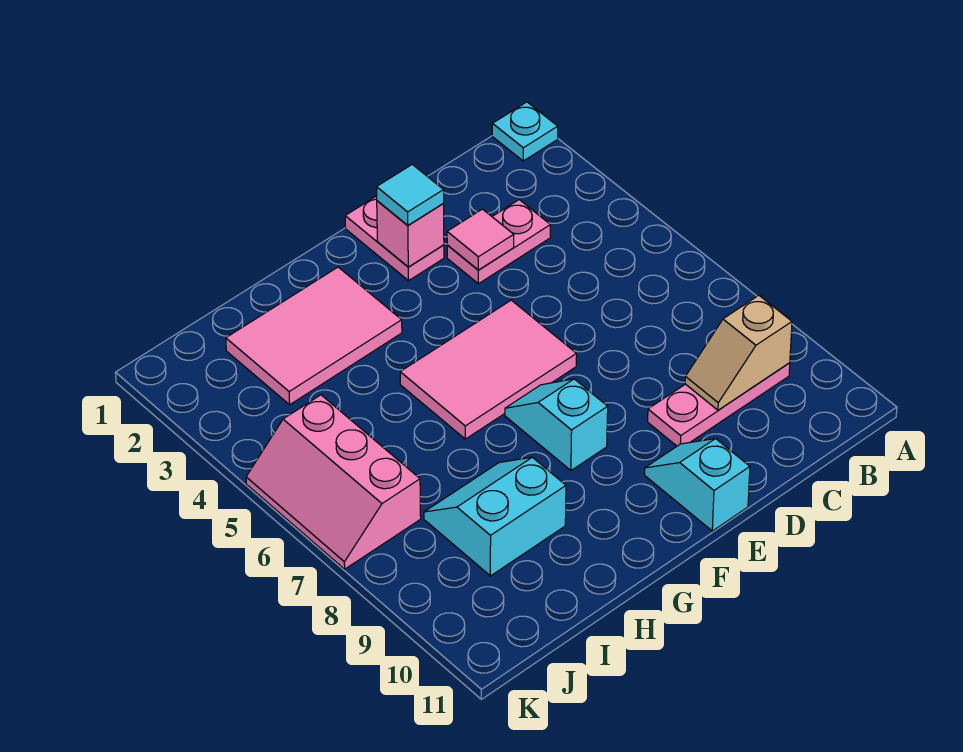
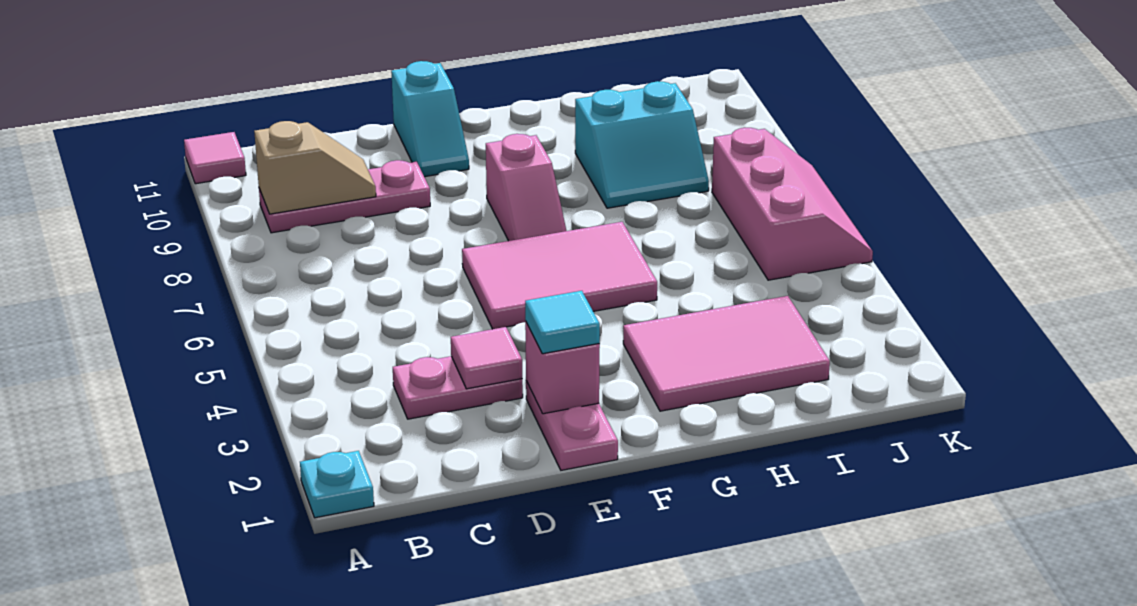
none -> pink 1x1 tile [184,132,246,184]
cyan 1x2 slope [505,379,608,470] -> pink 1x2 slope [486,134,566,241]

